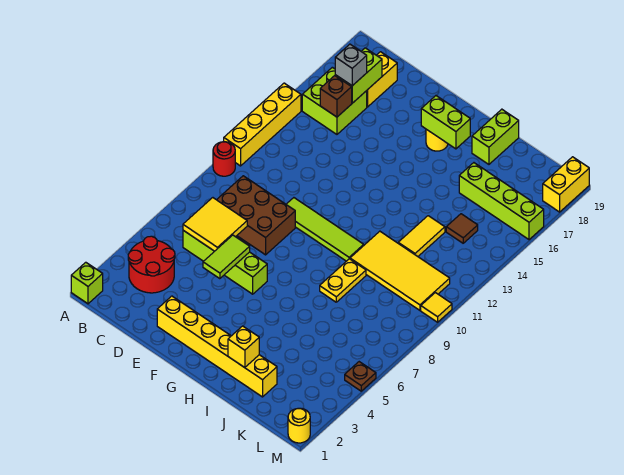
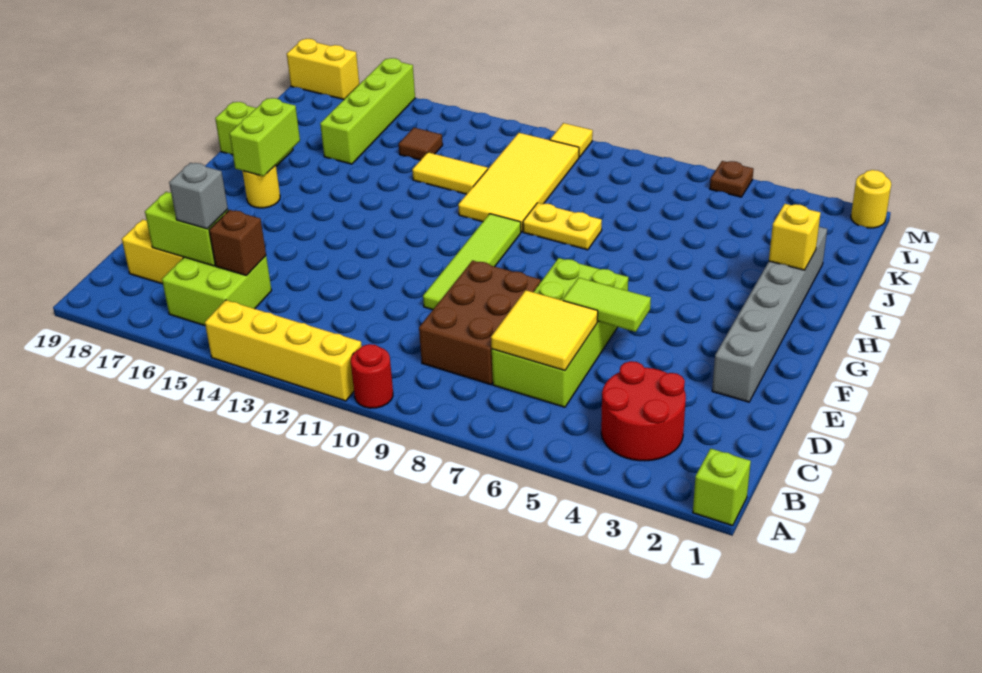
lime 1x4 brick [183,230,267,294] -> lime 2x4 brick [492,258,628,407]
yellow 1x6 brick [157,296,277,397] -> grey 1x6 brick [712,227,827,402]

